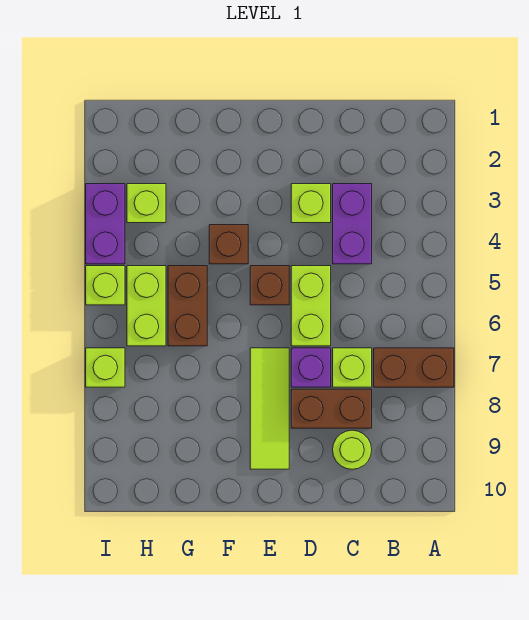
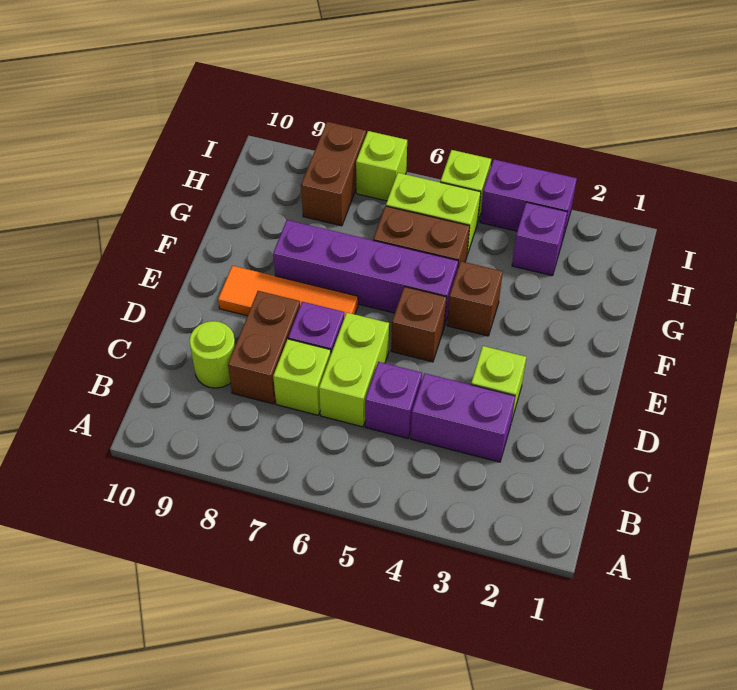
brown 1x2 brick [374,348,454,387] -> brown 1x2 brick moved to [301,122,366,226]
none -> purple 1x1 brick [365,362,422,438]
lime 1x2 brick [291,266,331,346] -> lime 1x2 brick turned to [319,313,389,427]
lime 1x3 tile [250,348,289,469] -> orange 1x3 tile [218,266,358,317]
none -> purple 1x4 brick [273,220,458,323]
lime 1x1 brick [127,184,166,223] -> purple 1x1 brick [512,202,567,276]

